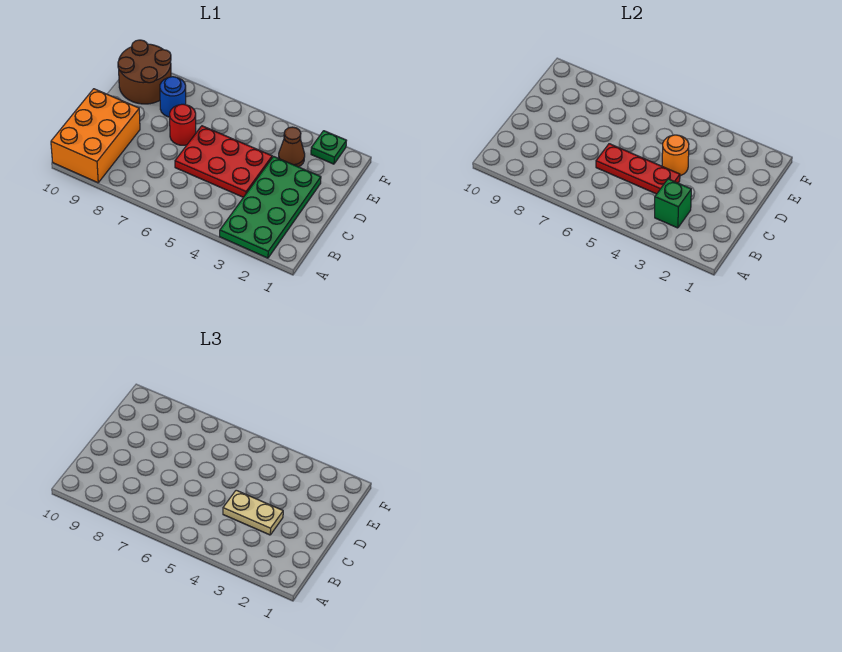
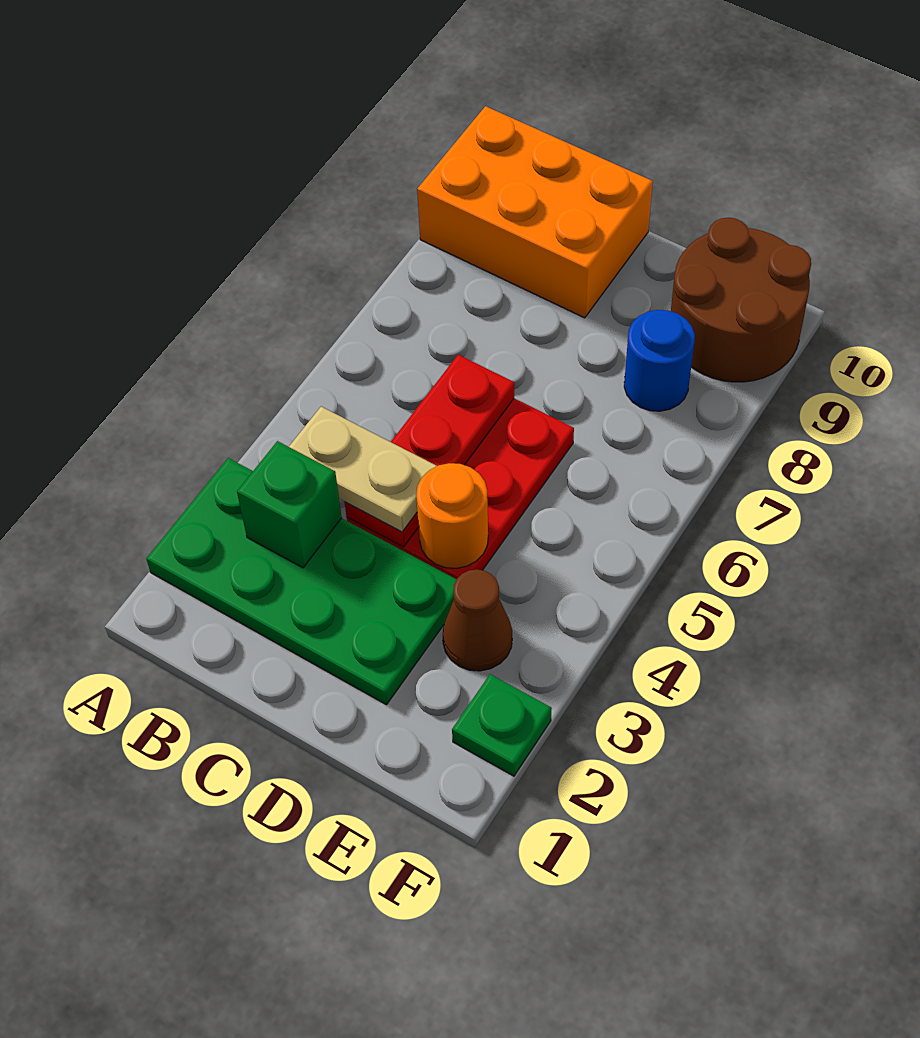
tan 1x2 plate [223,490,283,535] -> tan 1x2 plate turned to [289,407,436,532]
red 1x1 round brick [170,104,196,145] -> none

